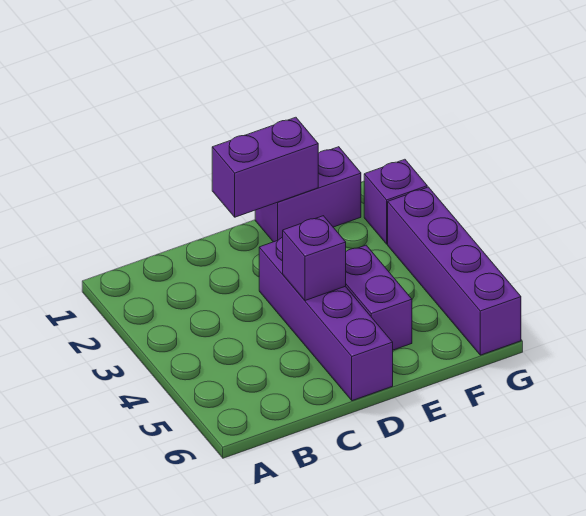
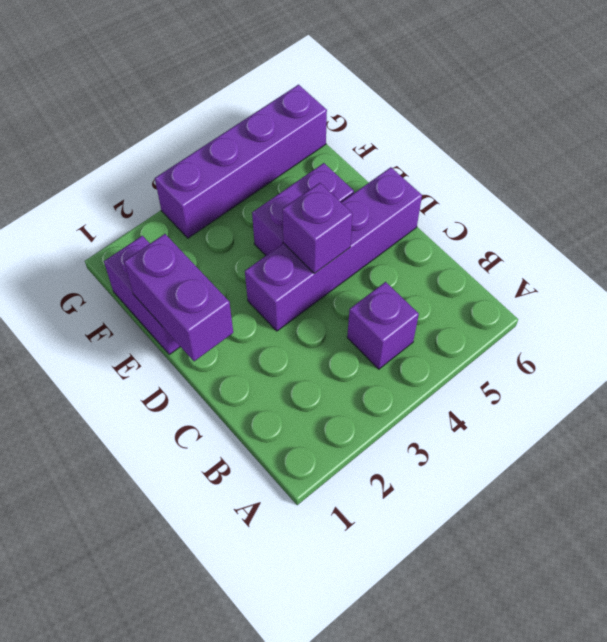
purple 1x1 brick [364,159,427,244] -> purple 1x1 brick moved to [347,282,419,369]

